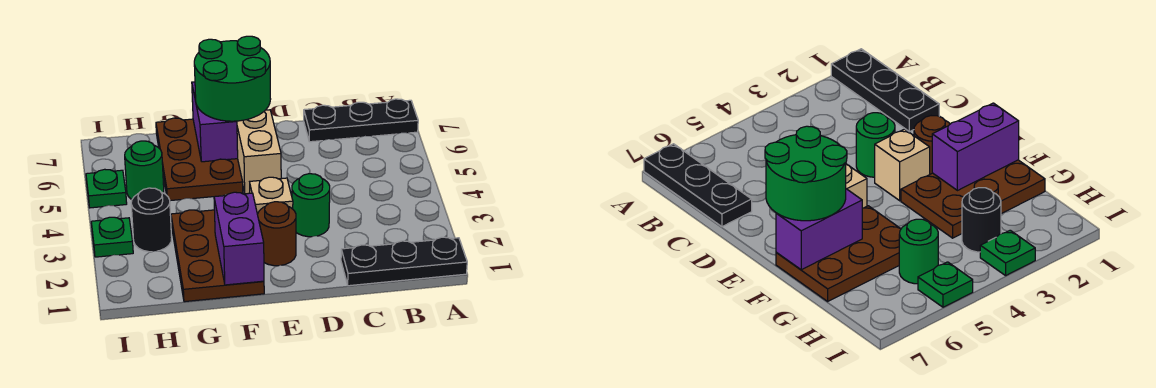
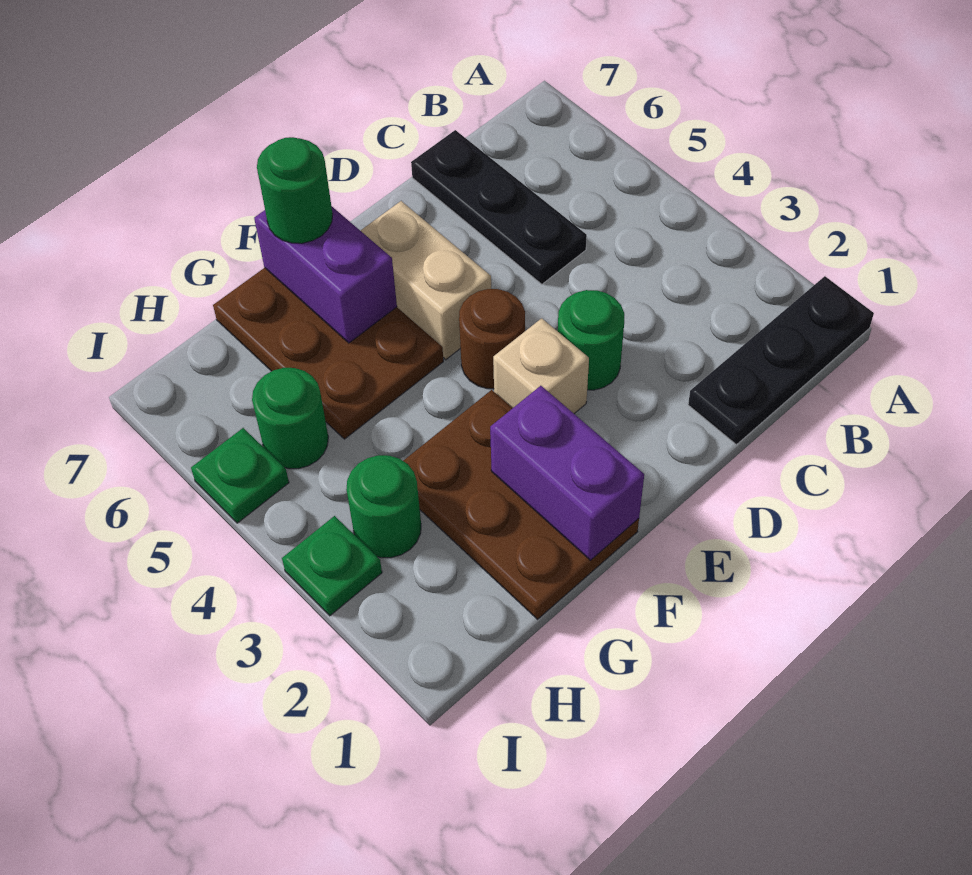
black 1x3 plate [304,99,418,142] -> black 1x3 plate turned to [411,130,587,284]
brown 1x1 round brick [258,202,296,266] -> brown 1x1 round brick moved to [459,289,525,389]
green 2x2 round brick [194,36,271,121] -> green 1x1 round brick [257,137,333,243]
black 1x1 round brick [131,188,172,252] -> green 1x1 round brick [346,455,421,558]

